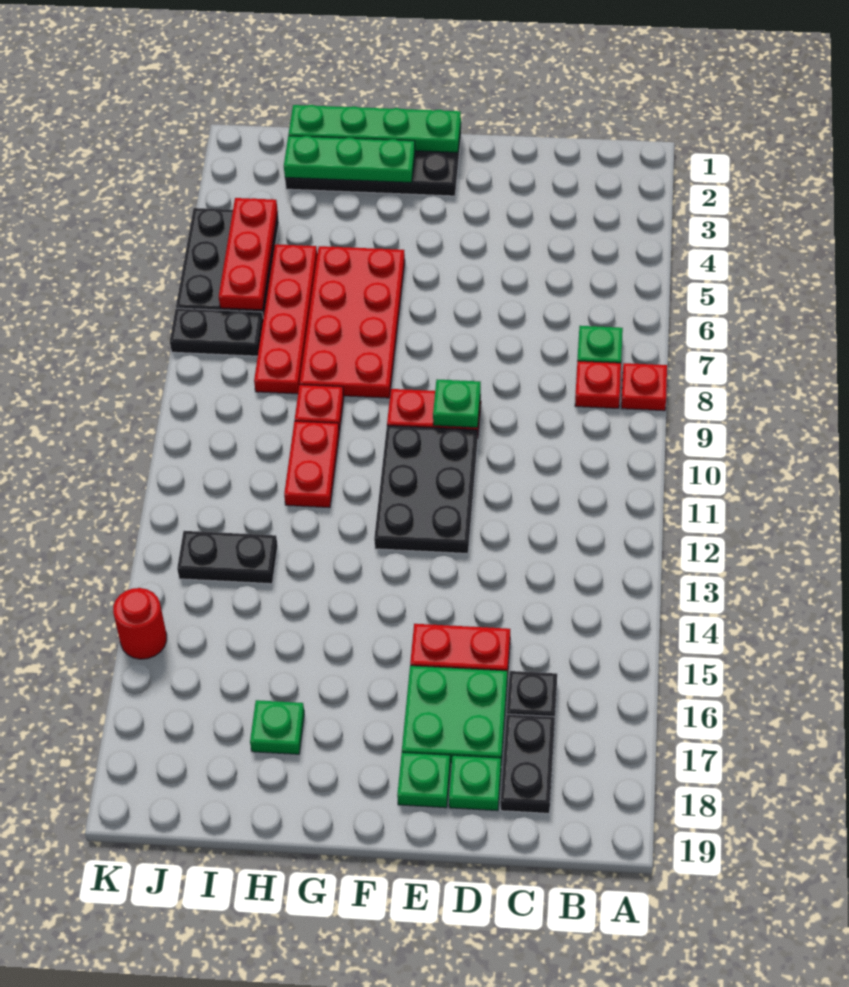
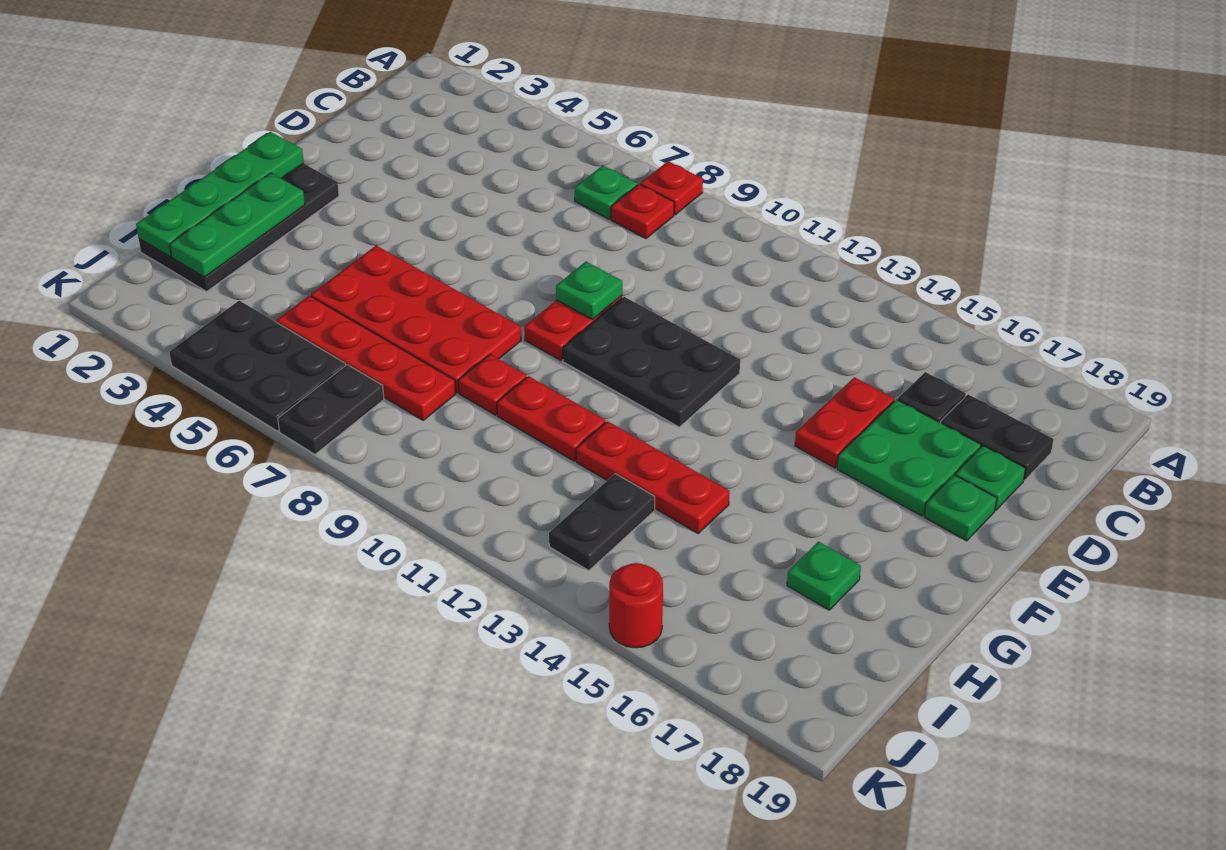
red 1x3 plate [219,198,278,310] -> red 1x3 plate moved to [576,421,730,533]

